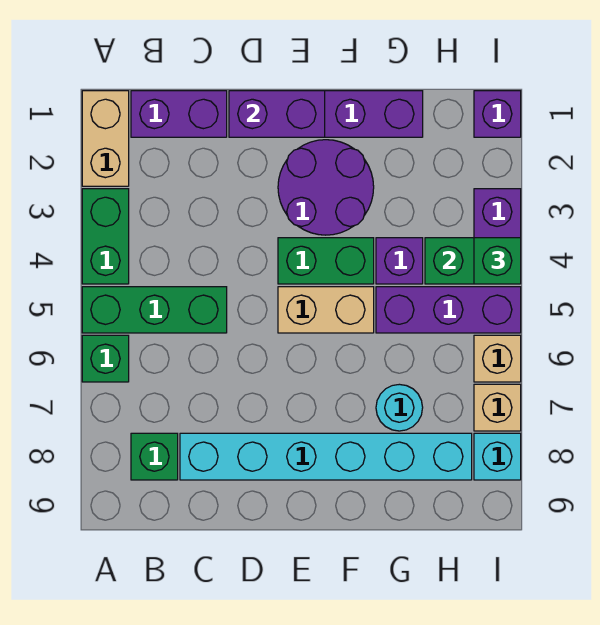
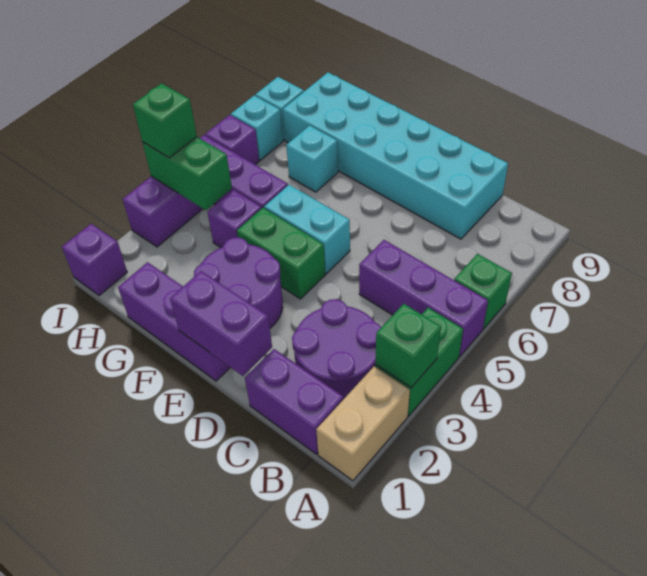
green 1x3 brick [82,287,227,333] -> purple 1x3 brick [359,240,488,357]
none -> purple 2x2 round brick [292,299,381,399]
green 1x1 brick [131,433,178,480] -> green 1x1 brick moved to [375,304,441,388]
cyan 1x6 brick [180,433,472,480] -> cyan 2x6 brick [283,72,508,239]
tan 1x2 brick [278,287,374,333] -> cyan 1x2 brick [264,185,350,274]
cyan 1x1 round brick [376,384,423,431] -> cyan 1x1 brick [286,125,338,192]
tan 1x1 brick [474,335,521,382] -> purple 1x1 brick [205,115,259,165]
tan 1x1 brick [474,384,521,431] -> cyan 1x1 brick [231,95,283,160]

